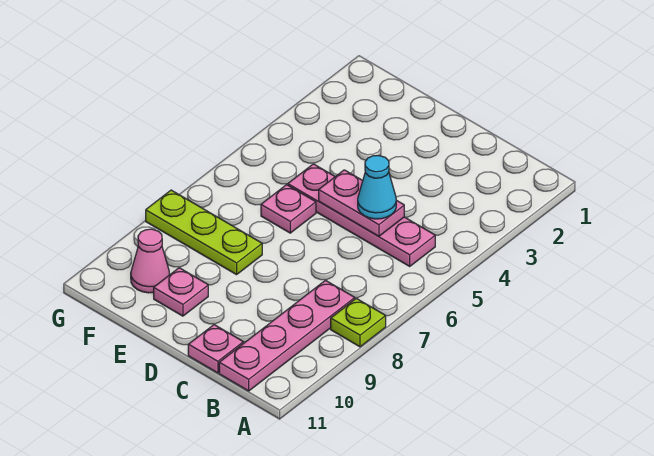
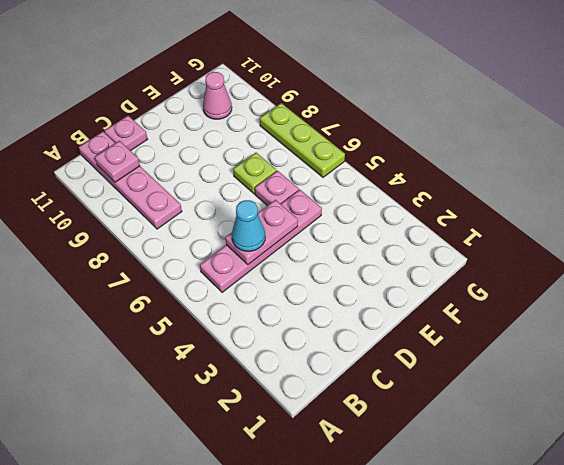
lime 1x1 plate [331,298,386,347] -> lime 1x1 plate moved to [233,153,277,194]
lime 1x3 plate [146,190,262,275] -> lime 1x3 plate turned to [260,103,345,177]
pink 1x1 plate [154,268,208,316] -> pink 1x1 plate moved to [95,141,140,182]

